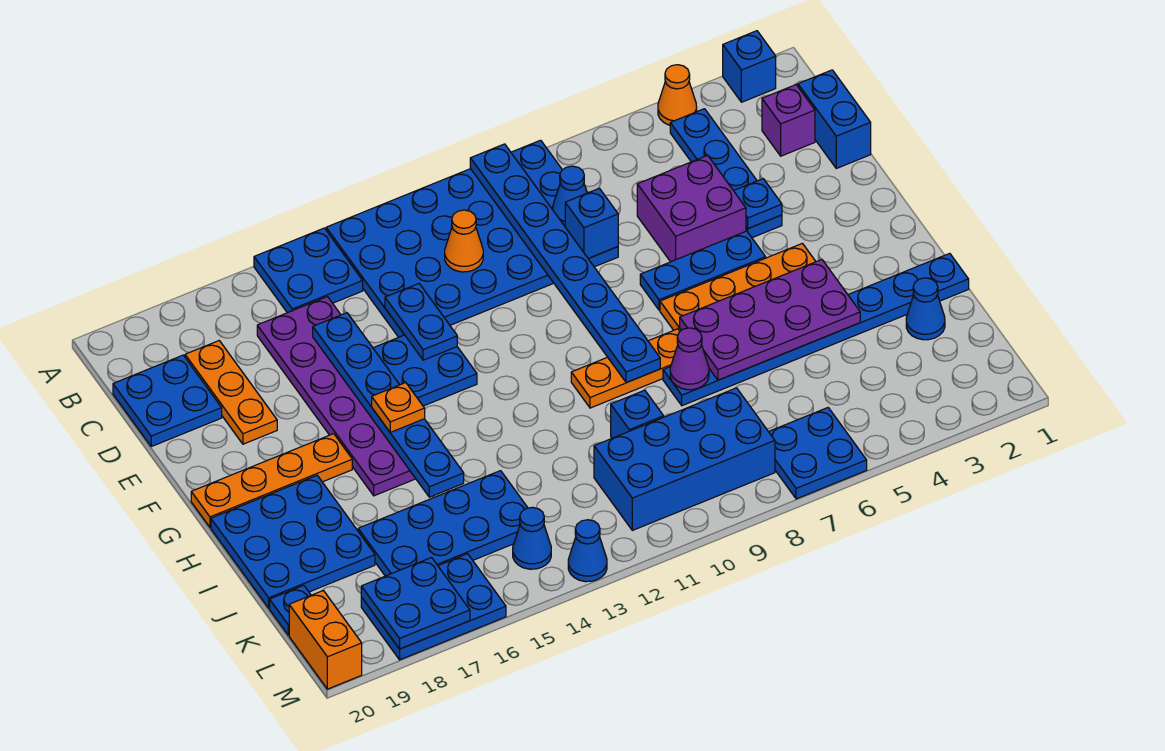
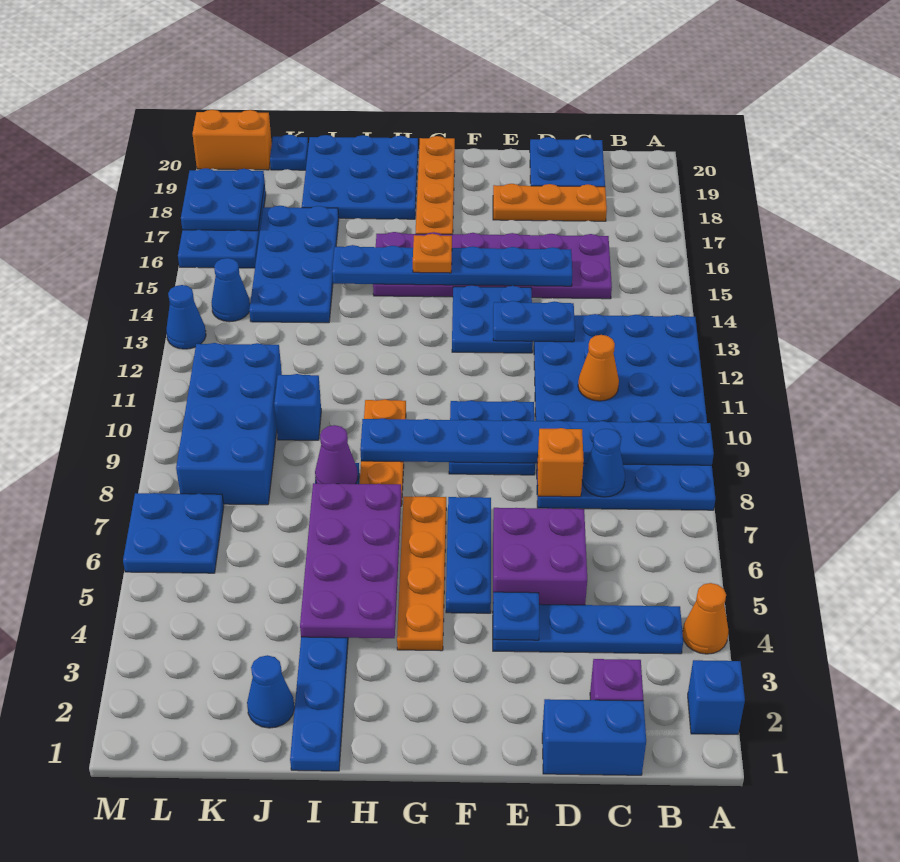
blue 2x2 plate [254,228,363,313] -> blue 2x2 plate moved to [449,400,535,475]
blue 1x1 brick [565,188,618,259] -> orange 1x1 brick [537,428,584,497]

